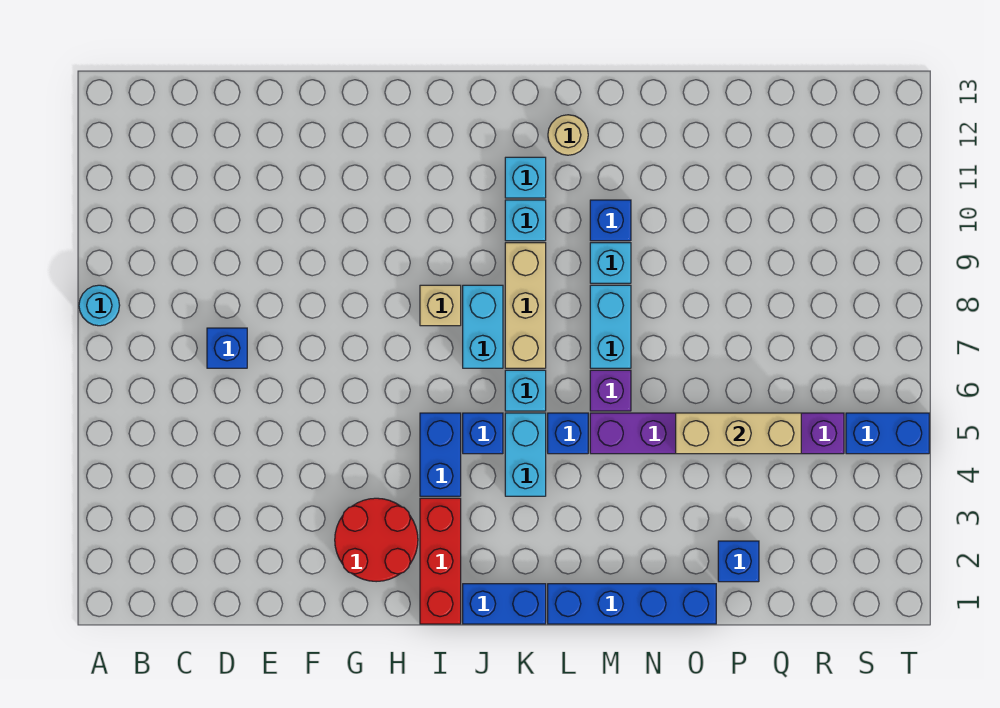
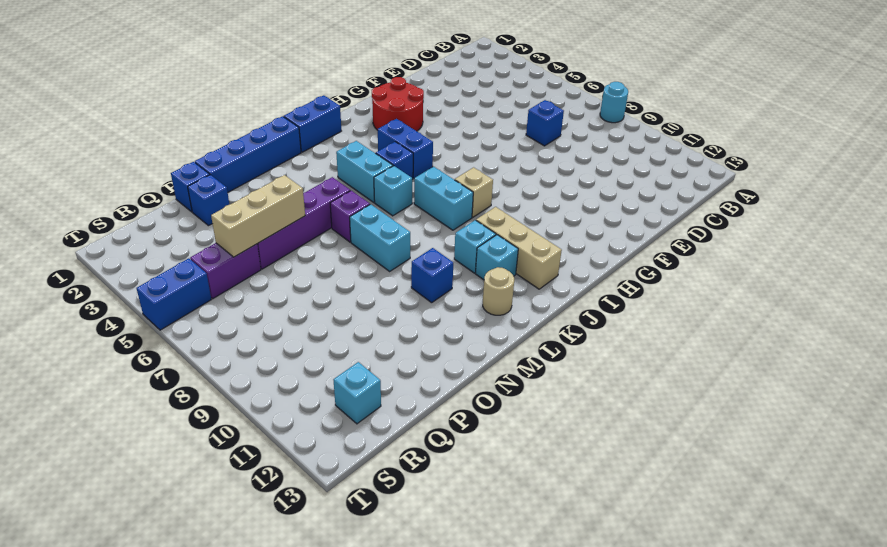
red 1x3 brick [420,498,461,624] -> none
tan 1x3 brick [505,243,546,368] -> tan 1x3 brick moved to [476,207,562,289]
blue 1x1 brick [548,413,588,454] -> blue 1x1 brick moved to [171,162,210,212]
cyan 1x1 brick [590,243,631,283] -> cyan 1x1 brick moved to [334,362,381,424]

